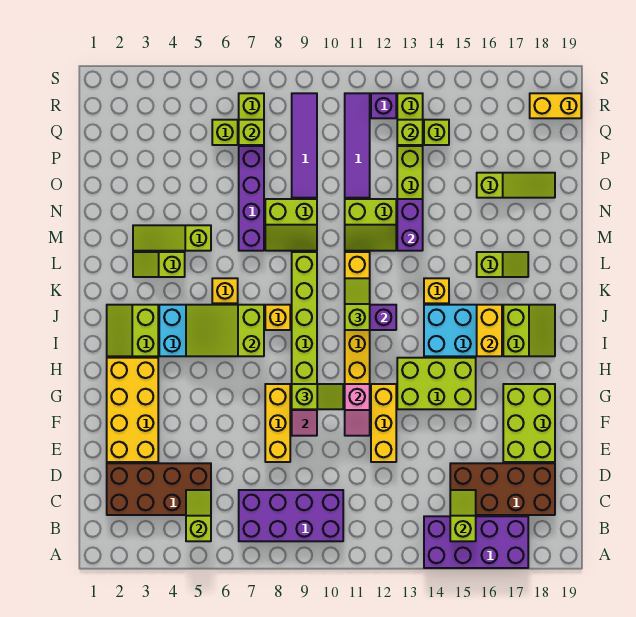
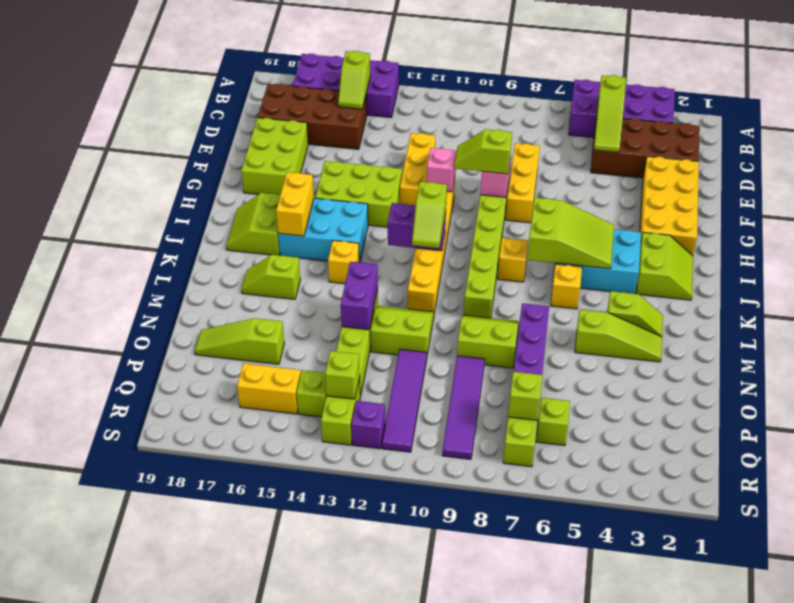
lime 1x2 slope [186,490,211,541] -> lime 1x3 slope [594,75,626,152]
purple 2x4 brick [239,490,343,541] -> purple 2x4 brick moved to [569,80,675,137]
yellow 1x2 brick [530,93,581,118] -> yellow 1x2 brick moved to [237,363,301,414]

